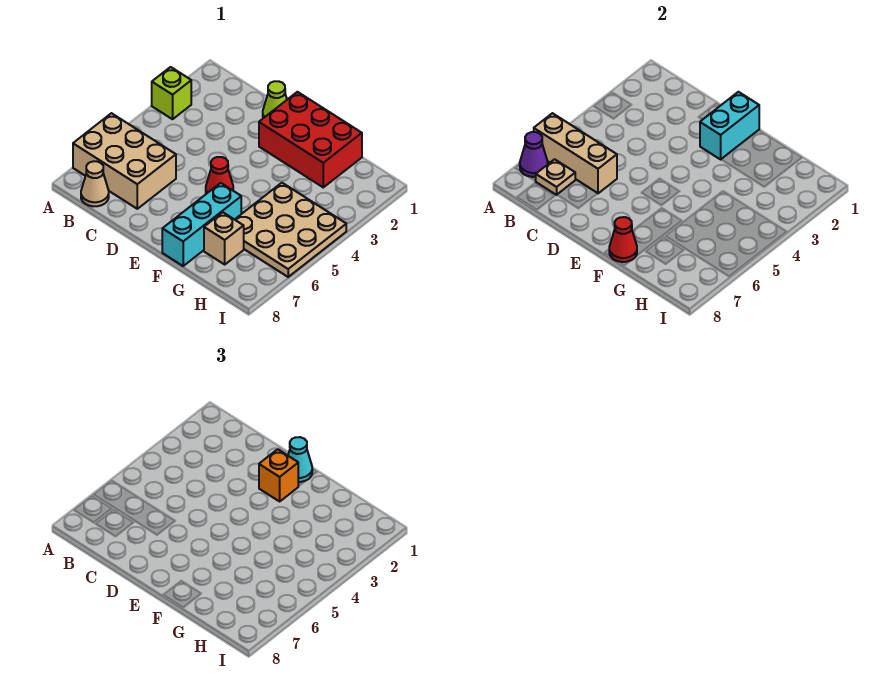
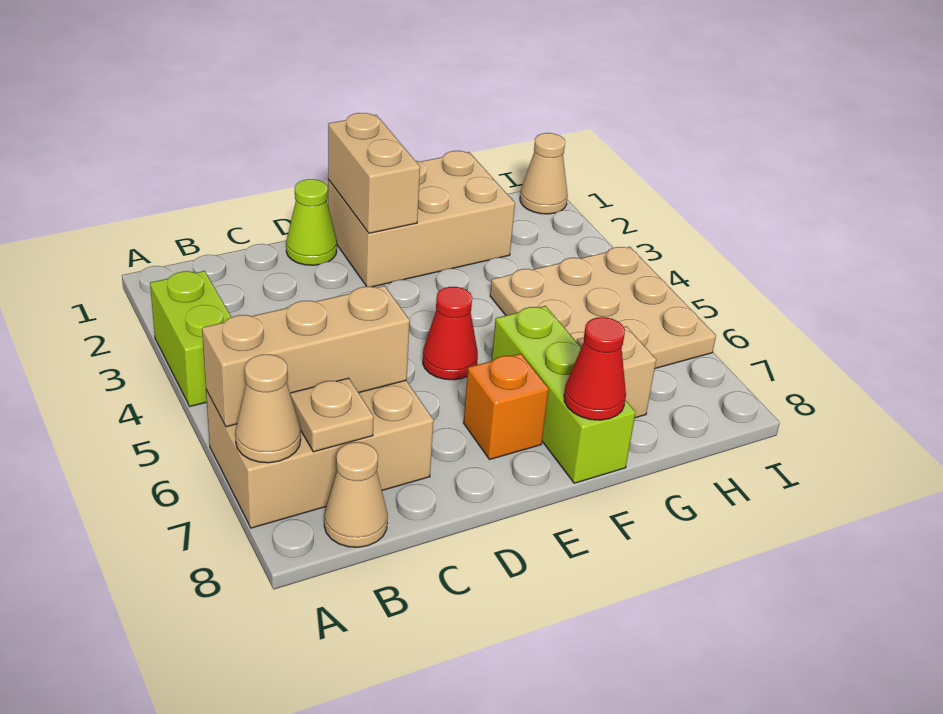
lime 1x1 brick [152,67,191,119] -> lime 1x2 brick [150,271,231,406]
purple 1x1 cone [520,132,548,177] -> tan 1x1 cone [235,354,301,463]
red 2x3 brick [259,92,362,187] -> tan 2x3 brick [328,151,515,287]
cyan 1x2 brick [700,92,759,159] -> tan 1x2 brick [328,113,420,233]
cyan 1x1 cone [288,437,312,482] -> none
orange 1x1 brick [259,449,298,501] -> orange 1x1 brick moved to [464,354,549,460]
cyan 1x3 brick [162,183,241,266] -> lime 1x3 brick [492,306,636,483]
none -> tan 1x1 cone [520,133,568,214]

